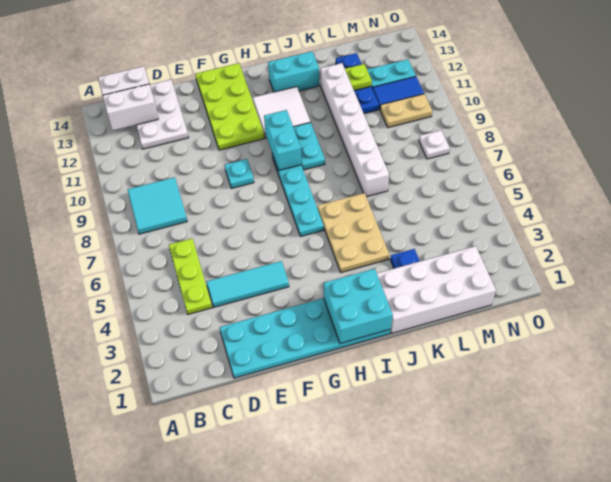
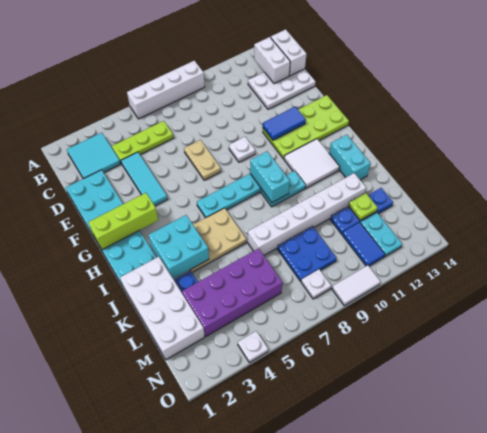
none -> white 1x4 brick [127,61,205,119]
cyan 2x2 tile [128,177,187,234] -> cyan 2x2 tile moved to [67,133,120,179]
cyan 1x1 plate [225,159,254,189] -> white 1x1 plate [229,137,255,162]
none -> blue 1x2 tile [263,106,306,140]
none -> lime 1x3 brick [88,193,158,250]
cyan 2x2 brick [324,269,393,343] -> cyan 2x2 brick moved to [149,215,209,279]
cyan 1x2 brick [264,110,301,170] -> cyan 1x2 brick turned to [250,151,290,202]
none -> purple 2x4 brick [182,248,283,336]
none -> blue 2x2 plate [277,226,337,281]
tan 1x2 plate [380,94,432,128] -> tan 1x2 plate moved to [184,140,221,180]
none -> white 1x1 plate [238,331,268,363]
none -> white 1x2 tile [332,265,380,306]

